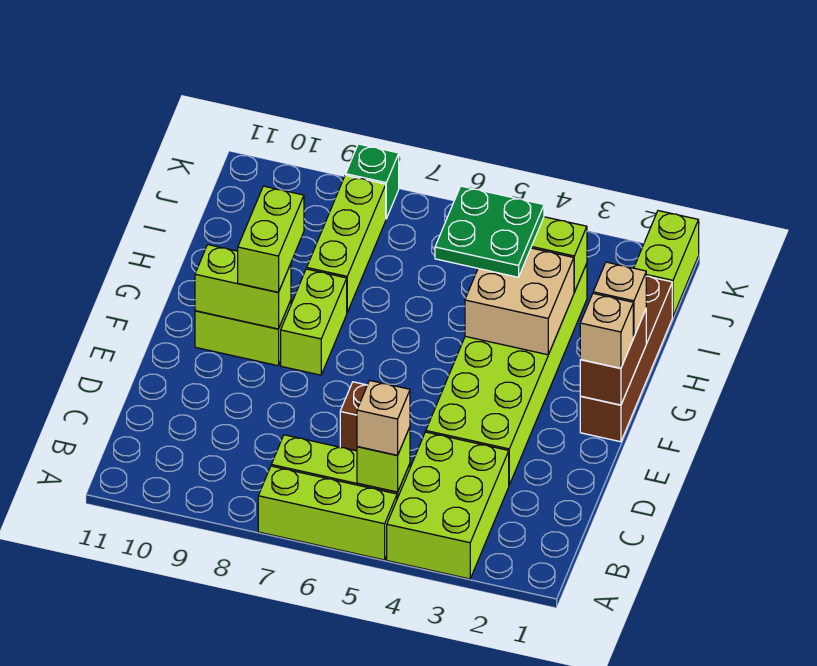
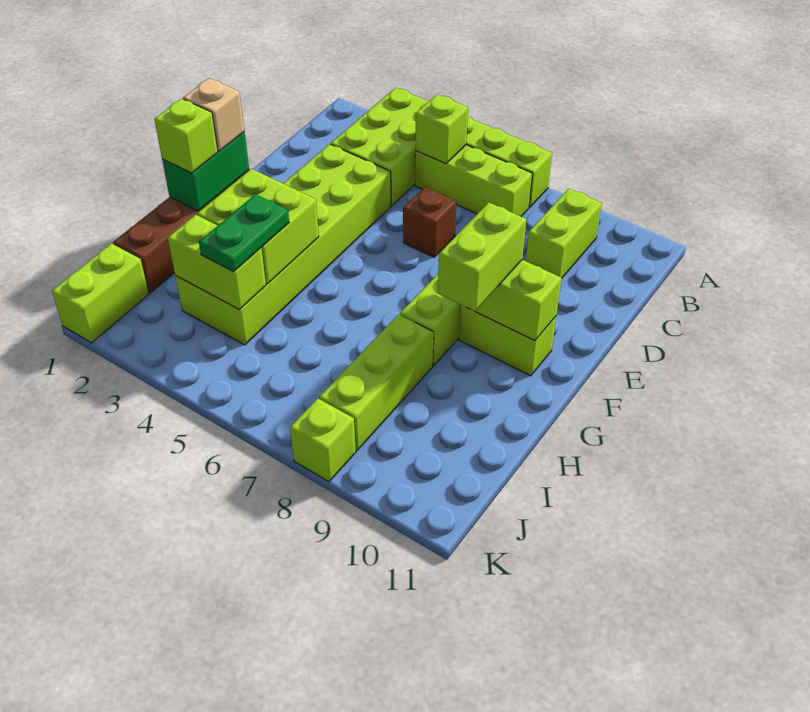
tan 1x1 brick [357,381,410,455] -> none
none -> lime 1x2 brick [526,189,602,278]
brown 1x2 brick [580,310,646,405] -> green 1x2 brick [162,132,249,211]
tan 1x1 brick [593,262,646,337] -> lime 1x1 brick [154,99,218,173]
tan 2x2 brick [465,248,574,355] -> lime 2x2 brick [197,169,319,284]
green 2x2 plate [435,186,544,277] -> green 1x2 plate [199,194,289,272]
green 1x1 brick [346,144,399,219] -> lime 1x1 brick [290,399,356,482]

